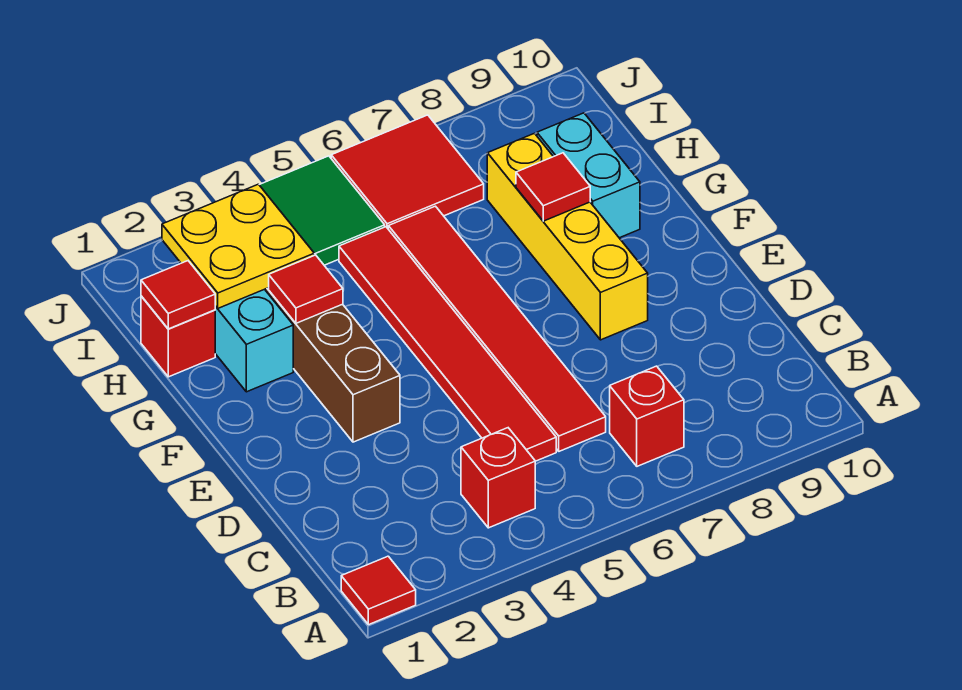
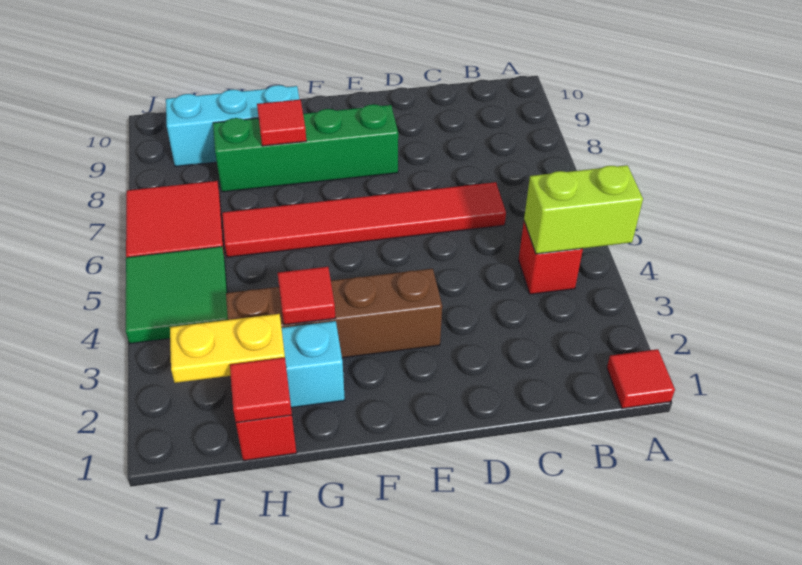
none -> lime 1x2 brick [524,165,643,254]
red 1x1 brick [610,366,684,466] -> none
red 1x6 tile [339,227,556,461] -> none
yellow 1x4 brick [487,133,648,340] -> green 1x4 brick [213,104,398,192]
cyan 1x2 brick [537,113,640,238] -> cyan 1x3 brick [166,85,299,167]
yellow 2x2 plate [162,184,314,308] -> yellow 1x2 plate [170,314,285,383]

